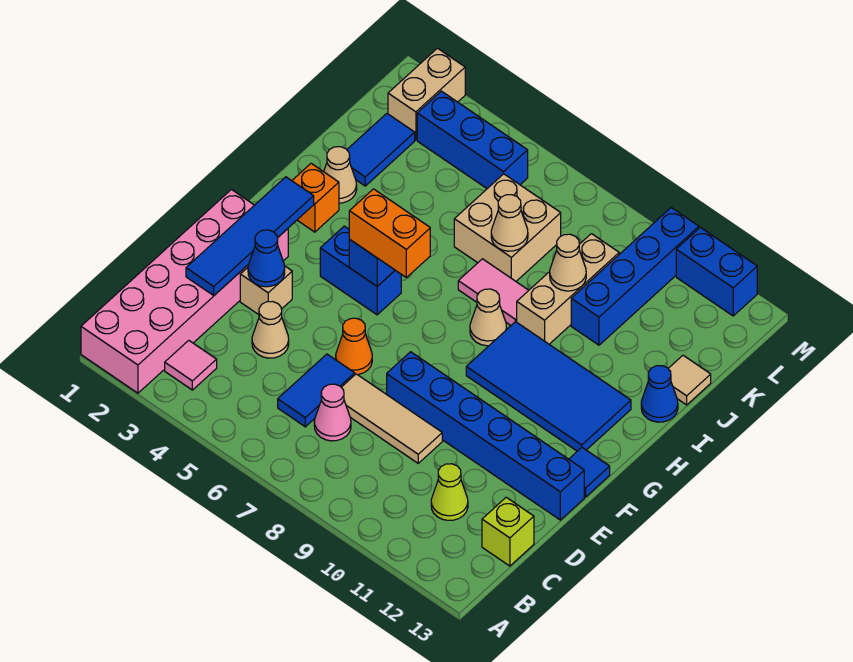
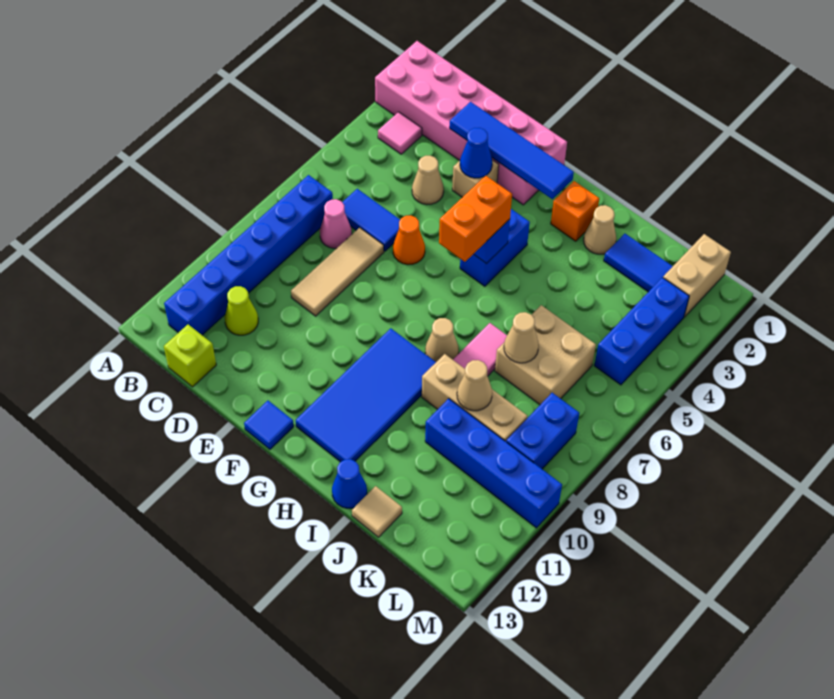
blue 1x6 brick [387,352,584,520] -> blue 1x6 brick moved to [164,175,333,335]
tan 1x2 brick [388,48,465,140] -> tan 1x2 brick turned to [663,234,731,317]
blue 1x2 brick [676,227,757,316] -> blue 1x2 brick moved to [506,393,579,469]

